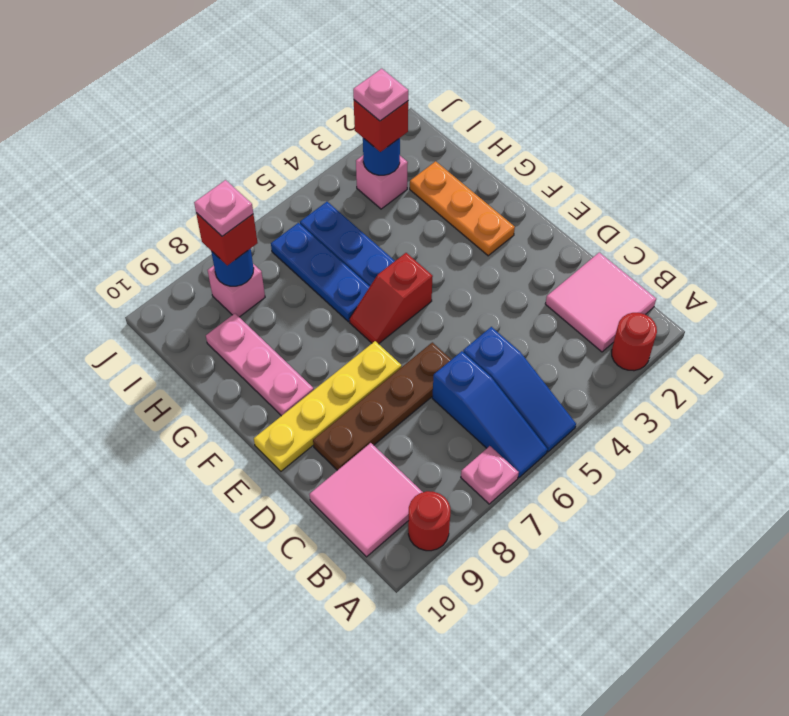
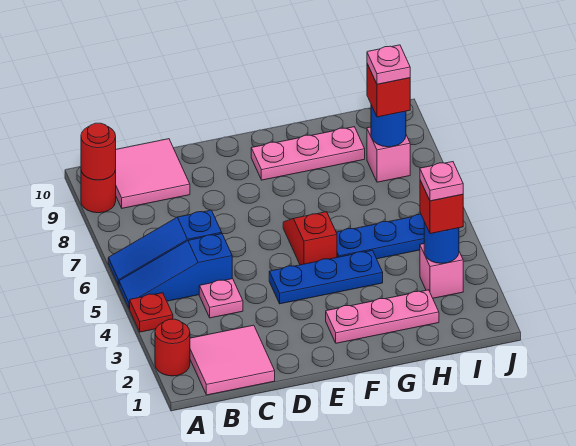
none -> red 1x1 plate [130,293,173,332]
pink 1x1 plate [461,446,519,504] -> pink 1x1 plate moved to [199,279,243,318]
none -> red 1x1 round brick [81,123,116,180]
brown 1x4 plate [313,342,452,470] -> none
yellow 1x4 plate [254,341,402,471] -> none
orange 1x3 plate [410,161,515,256] -> pink 1x3 plate [326,290,439,343]
blue 1x3 plate [271,223,370,322] -> blue 1x3 plate moved to [269,250,383,304]

